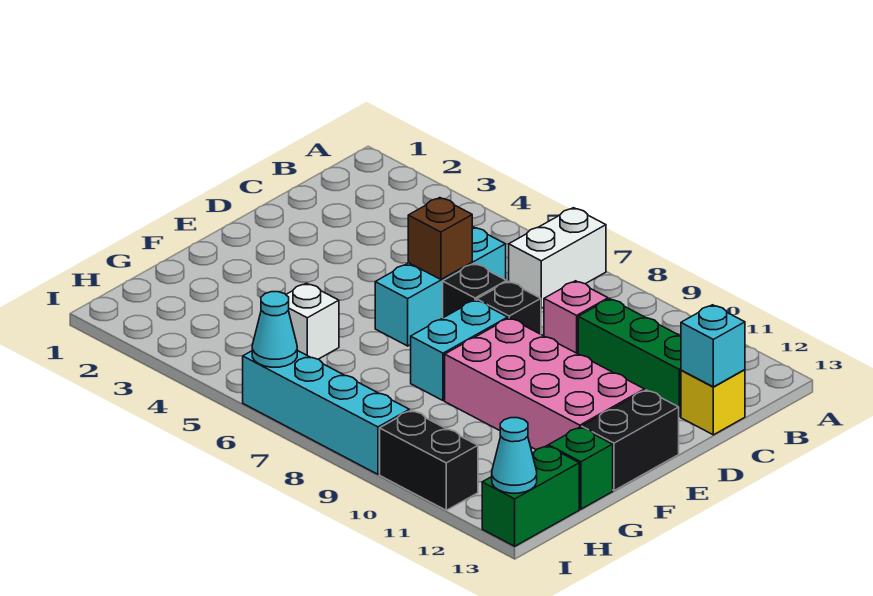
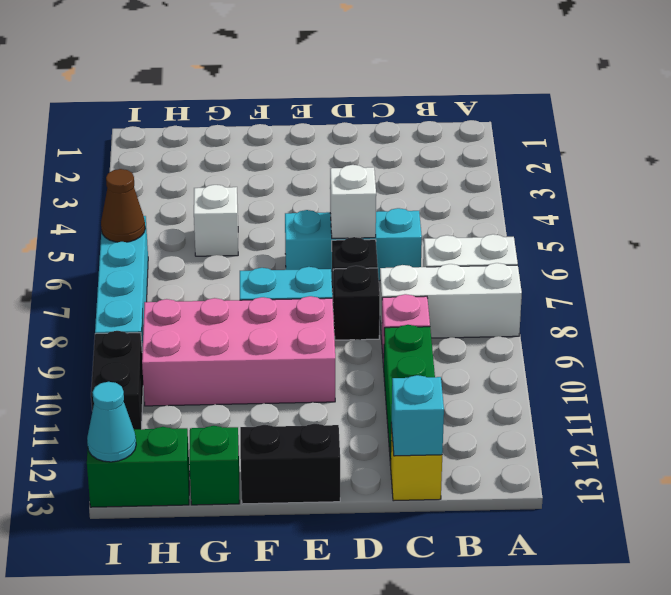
none -> white 1x3 brick [380,263,522,339]
brown 1x1 brick [408,198,472,279] -> white 1x1 brick [330,165,376,238]
pink 2x4 brick [445,318,645,450] -> pink 2x4 brick turned to [142,296,335,406]
cyan 1x1 cone [252,292,297,367] -> brown 1x1 cone [101,169,145,242]

